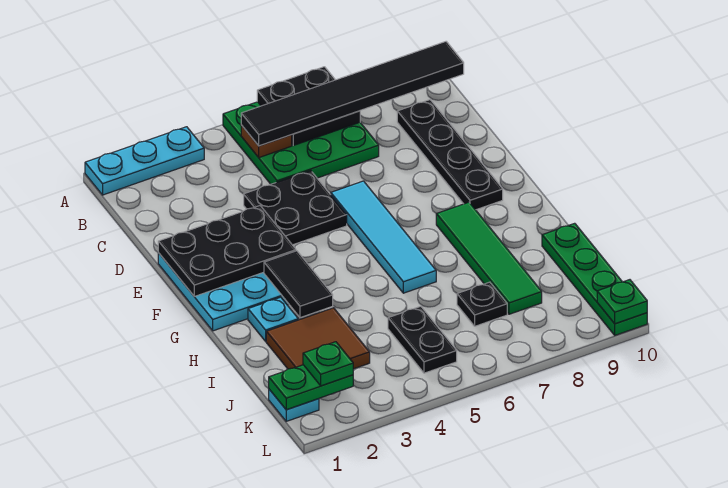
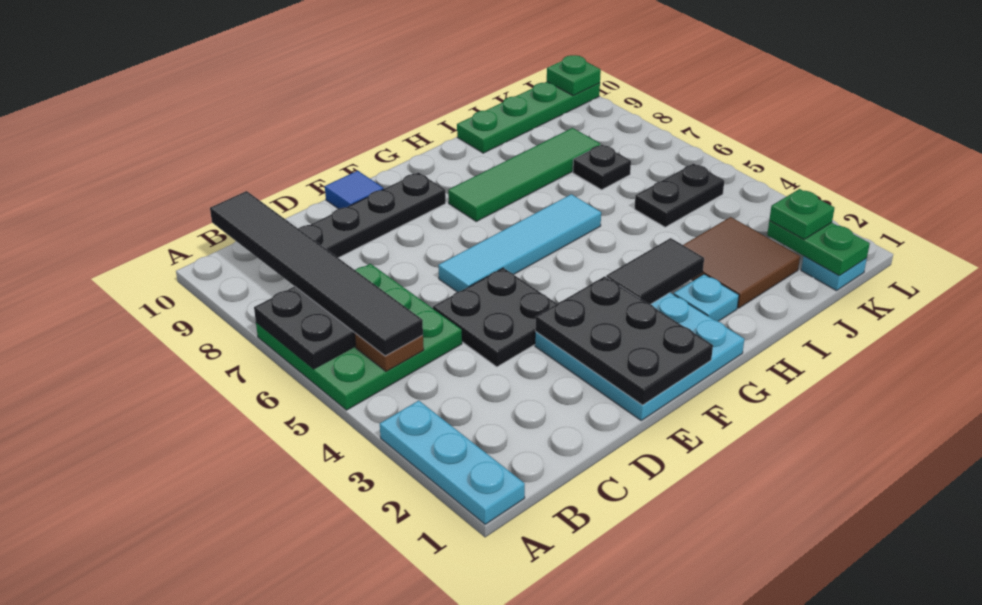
none -> blue 1x1 tile [325,171,383,209]

